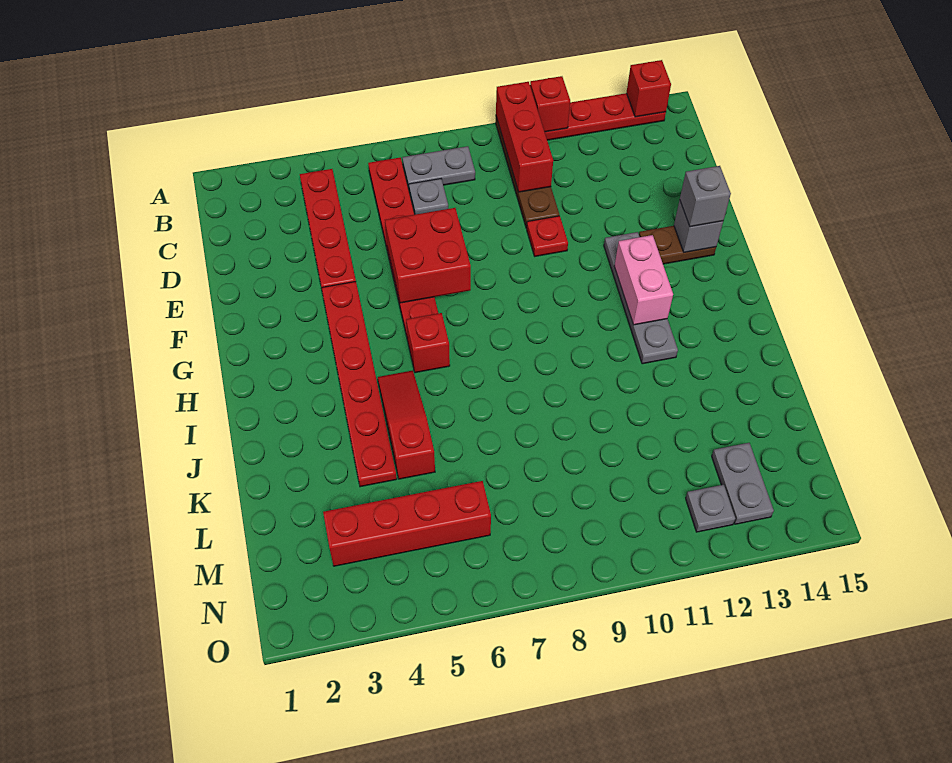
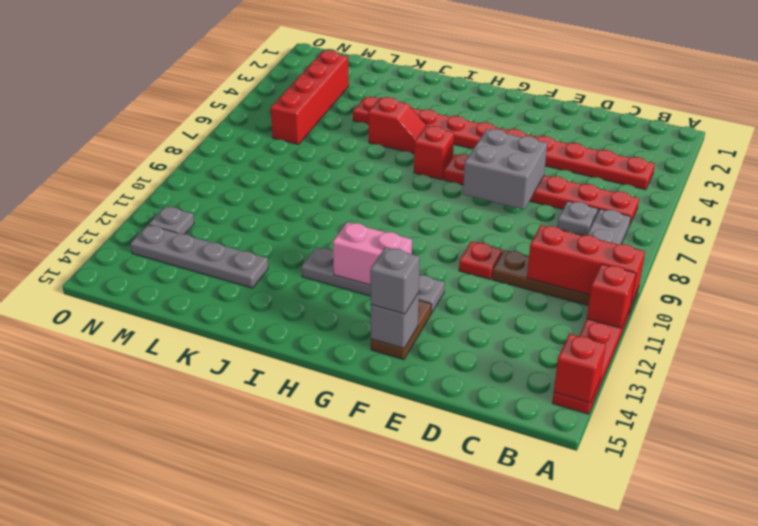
red 2x2 brick [385,208,471,303] -> grey 2x2 brick [463,129,547,210]
red 1x3 slope [378,371,435,479] -> red 1x2 slope [368,97,427,154]
grey 1x2 plate [712,443,774,524] -> grey 1x4 plate [130,225,268,288]

